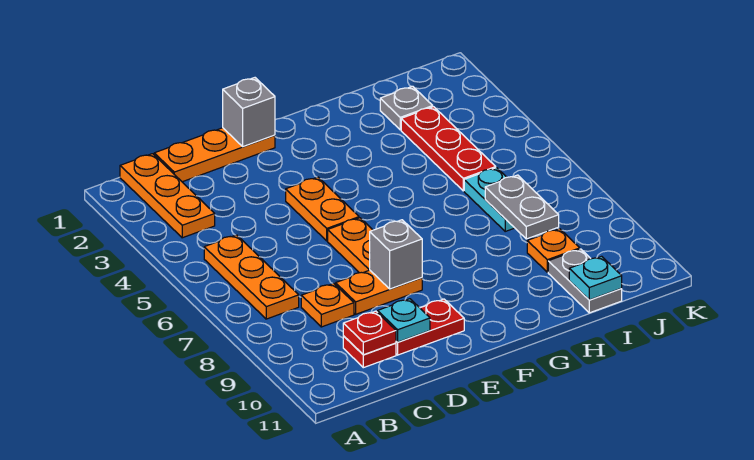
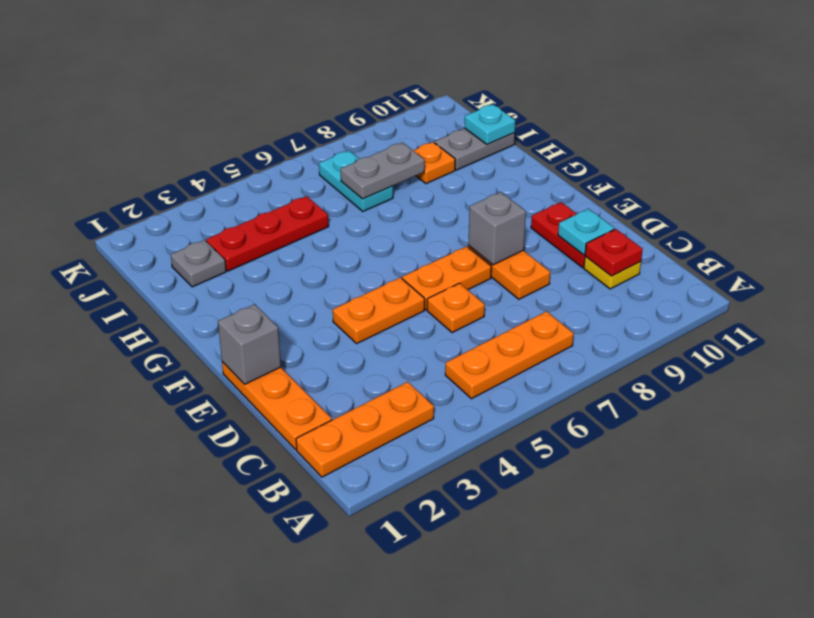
orange 1x1 plate [301,283,354,327] -> orange 1x1 plate moved to [427,283,485,333]
red 1x1 plate [343,336,396,368] -> yellow 1x1 plate [584,256,641,289]
cyan 1x2 plate [464,168,514,231] -> cyan 1x2 plate turned to [319,151,393,211]

